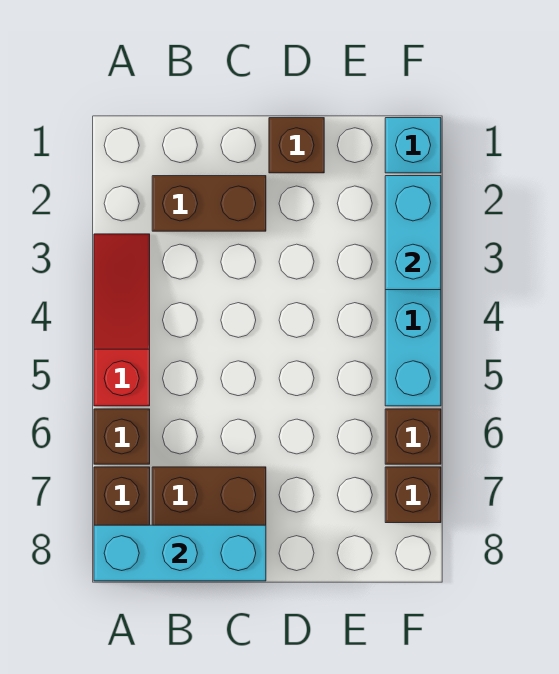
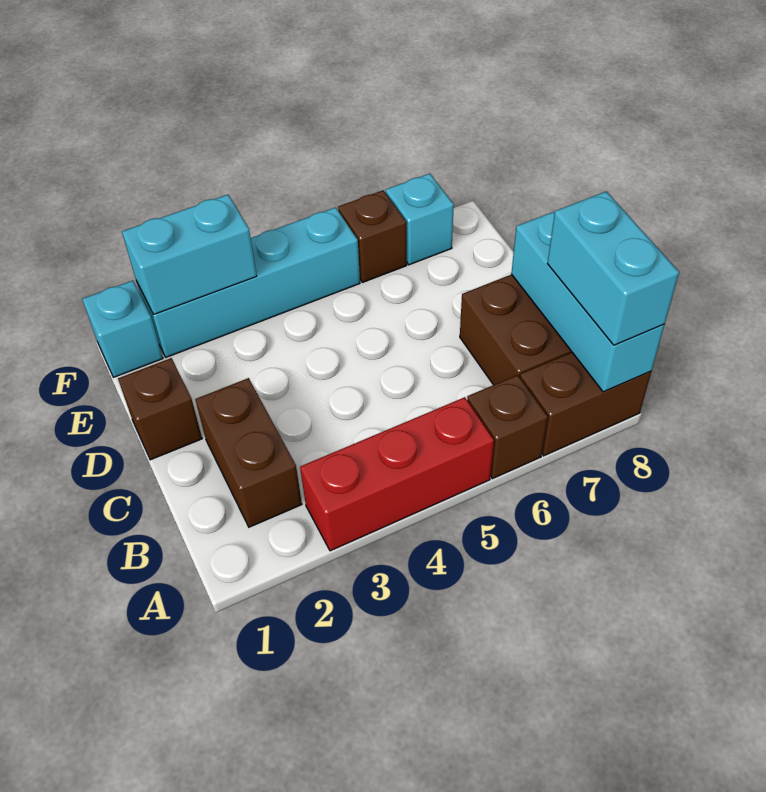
red 1x3 slope [94,234,150,406] -> red 1x3 brick [300,397,494,551]
none -> cyan 1x2 brick [547,191,679,345]
brown 1x1 brick [385,467,441,523] -> cyan 1x1 brick [386,174,454,265]

